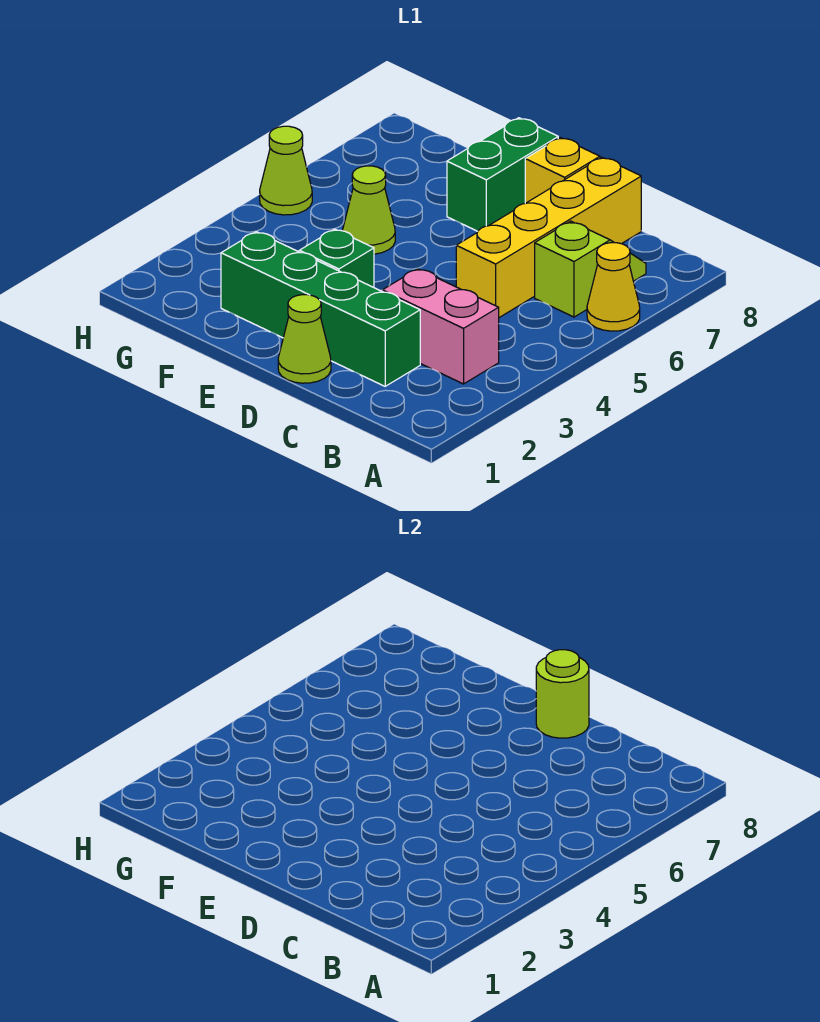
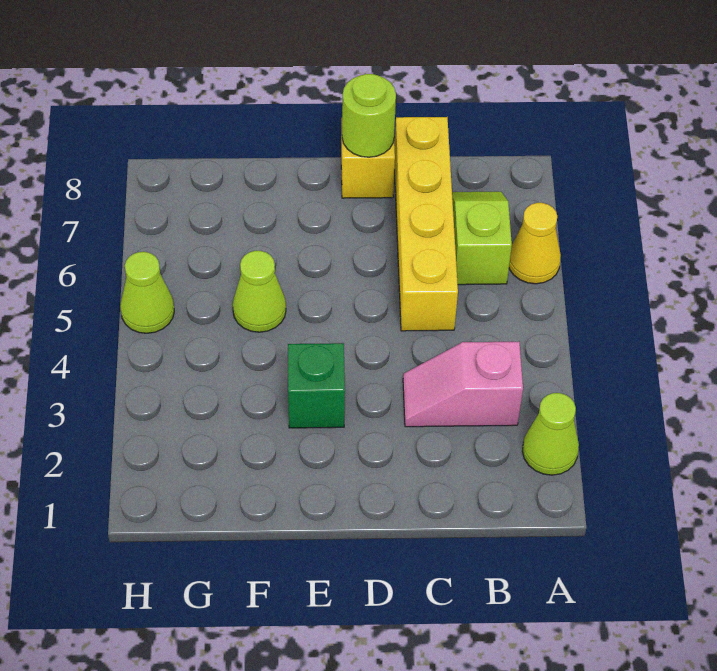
pink 1x2 brick [383,269,499,384] -> pink 1x2 slope [403,342,523,427]
green 1x4 brick [221,232,420,386] -> none
lime 1x1 cone [278,295,331,383] -> lime 1x1 cone moved to [522,393,579,475]
green 1x2 brick [447,118,558,231] -> none

